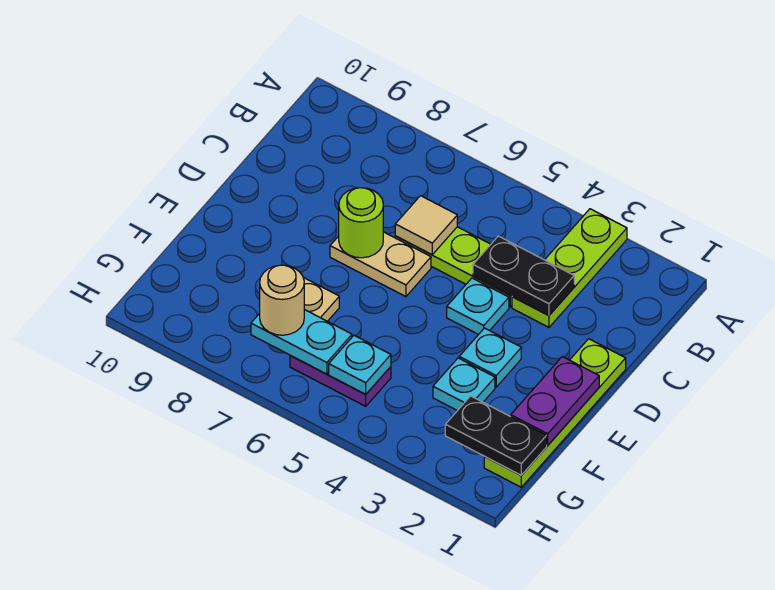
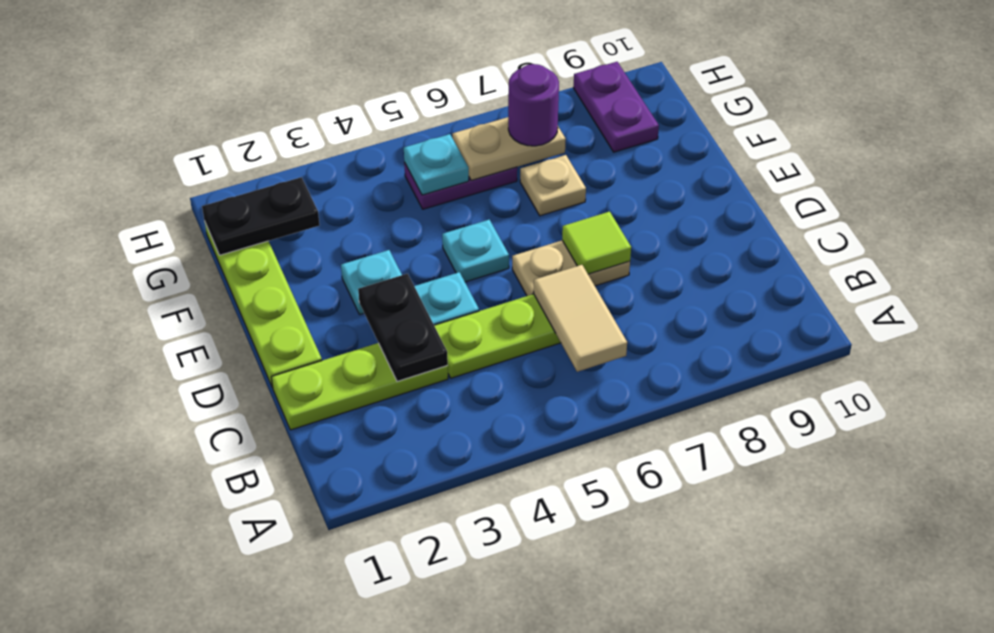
lime 1x3 plate [512,209,627,327] -> lime 1x3 plate turned to [271,343,448,430]
black 1x2 plate [473,236,574,315] -> black 1x2 plate turned to [358,274,448,381]
tan 1x1 tile [395,196,457,255] -> tan 1x2 tile [534,265,627,372]
lime 1x1 round brick [339,188,383,258] -> lime 1x1 tile [562,212,631,274]
purple 1x2 plate [511,357,599,445] -> purple 1x2 plate moved to [574,62,659,152]
cyan 1x1 plate [433,358,495,411] -> cyan 1x1 plate moved to [442,220,509,282]
cyan 1x2 plate [251,309,352,374] -> tan 1x2 plate [452,117,566,180]
tan 1x1 round brick [260,265,304,335] -> purple 1x1 round brick [508,64,559,146]

